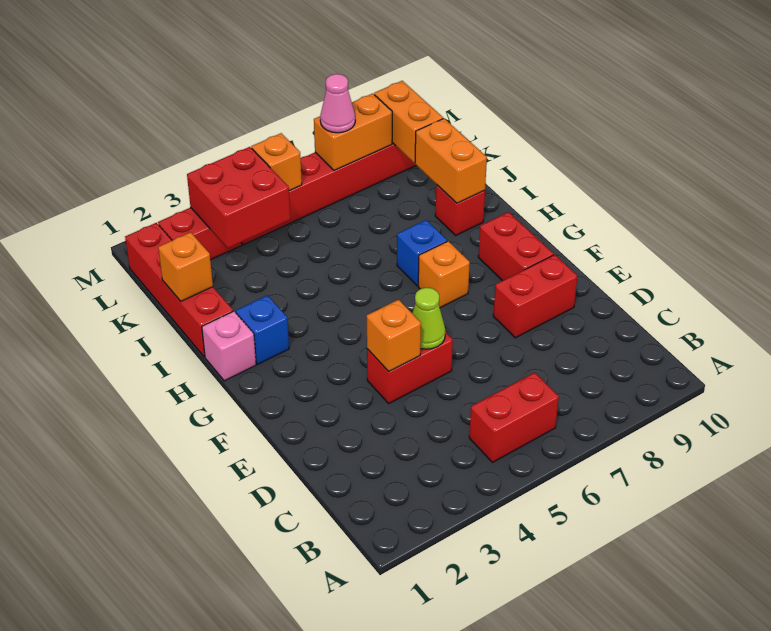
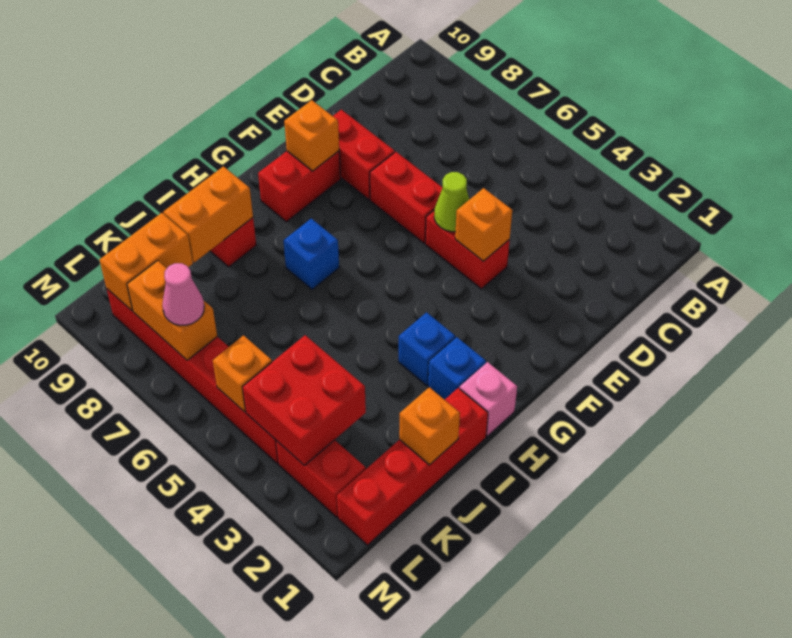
red 1x2 brick [469,373,559,463] -> red 1x2 brick moved to [370,152,443,243]
orange 1x1 brick [418,241,470,308] -> orange 1x1 brick moved to [284,100,339,171]
none -> blue 1x1 brick [399,312,455,385]

